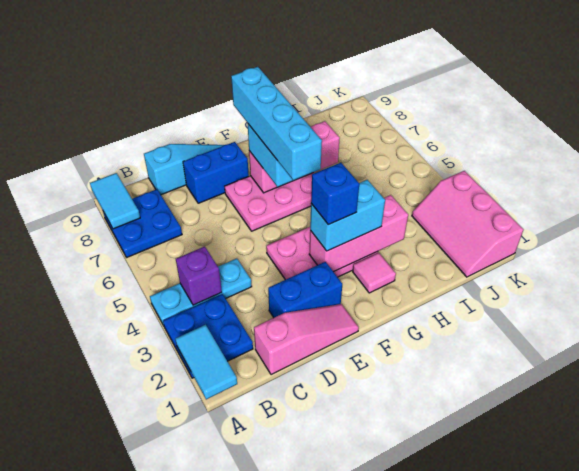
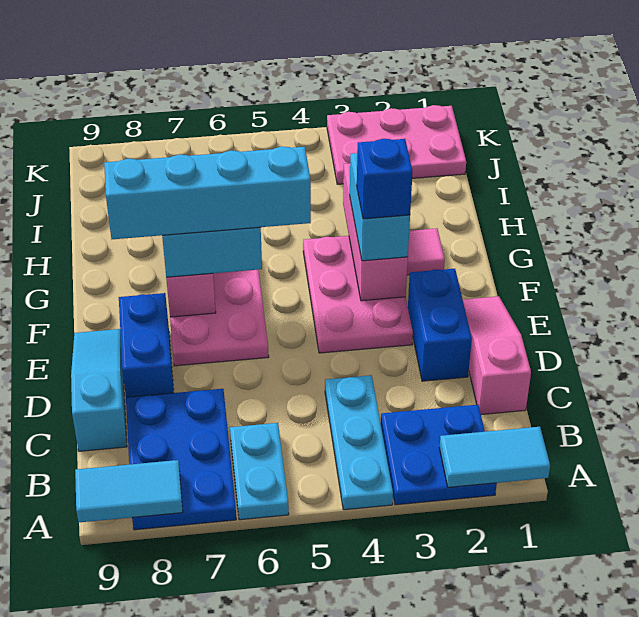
none -> cyan 1x2 plate [230,423,289,520]
blue 2x2 plate [103,189,182,257] -> blue 2x3 plate [126,389,236,530]
purple 1x1 brick [176,246,222,305] -> none
pink 2x3 slope [412,171,523,277] -> pink 2x3 plate [327,105,466,184]

